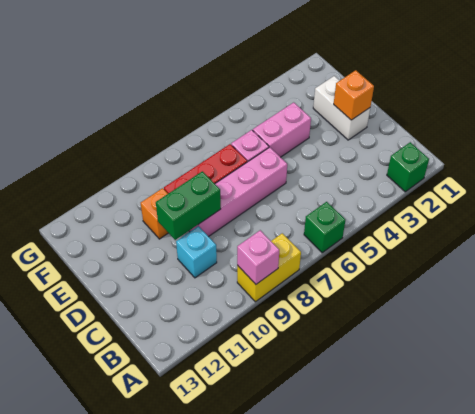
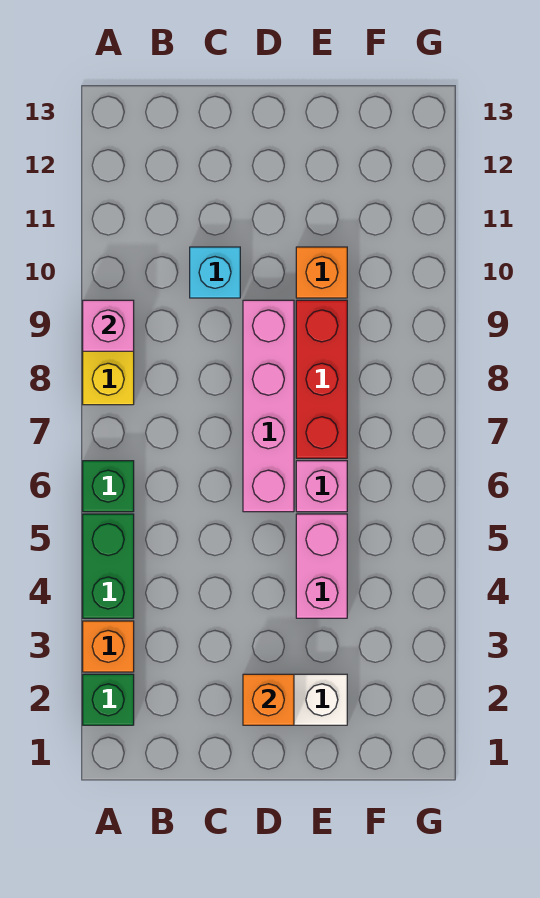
none -> orange 1x1 brick [83,621,134,672]
green 1x2 brick [156,171,221,240] -> green 1x2 brick moved to [83,514,134,618]

